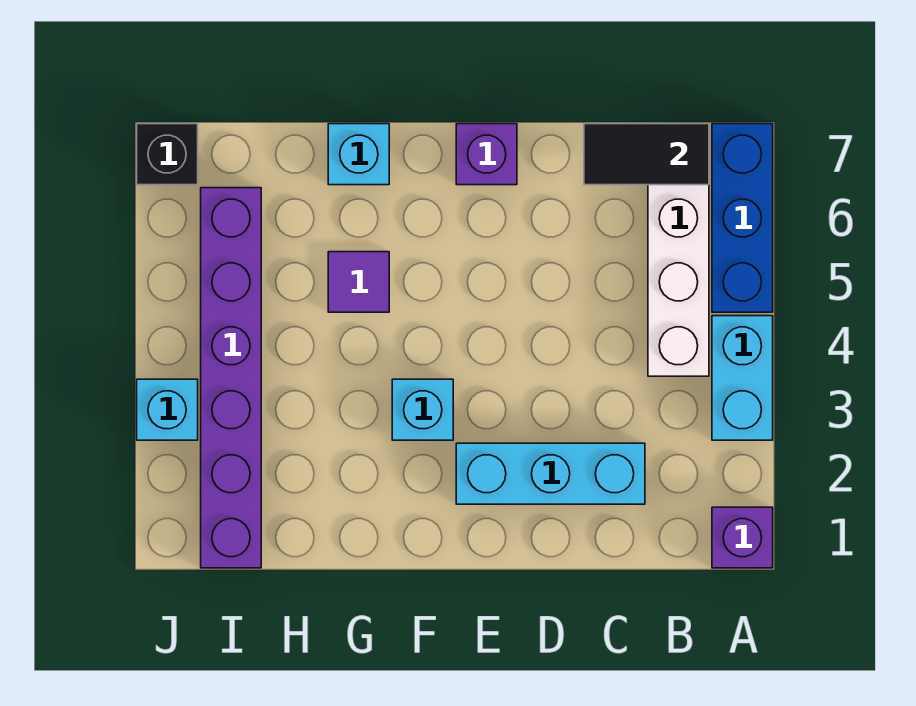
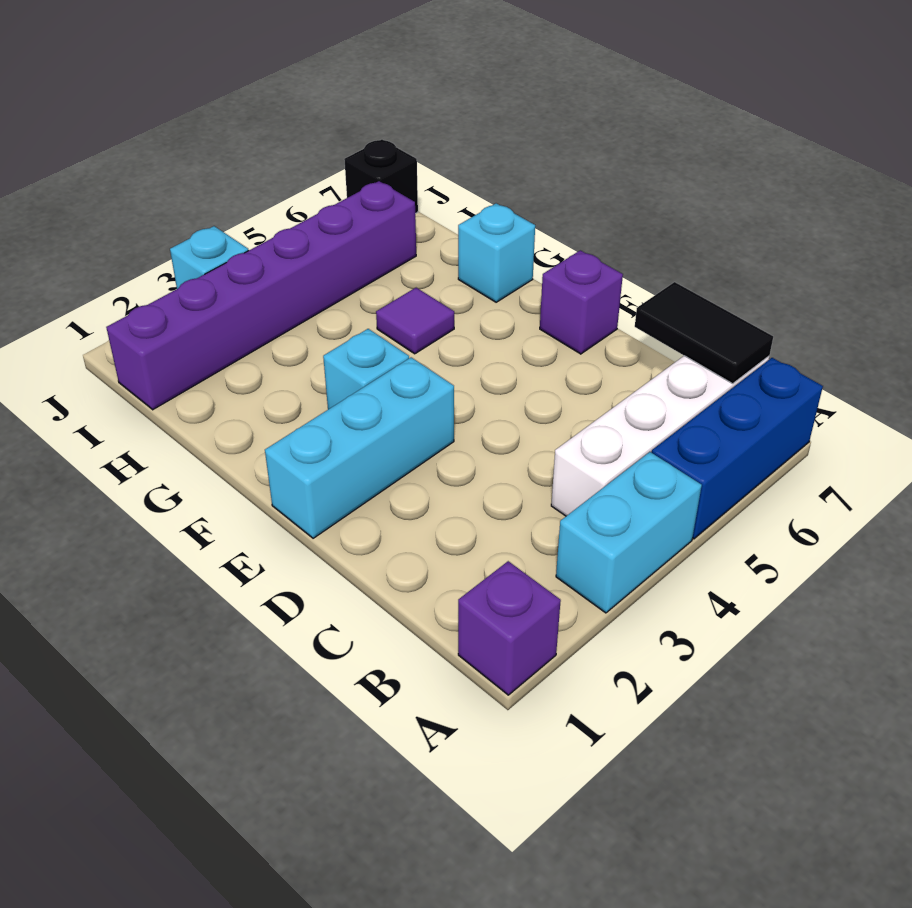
cyan 1x3 brick [456,443,645,504] -> cyan 1x3 brick turned to [265,357,454,538]

